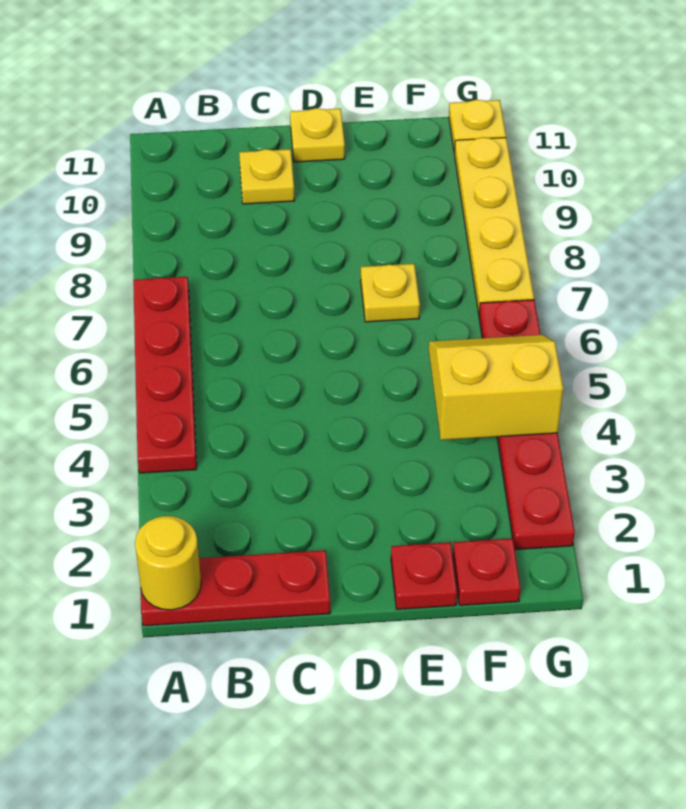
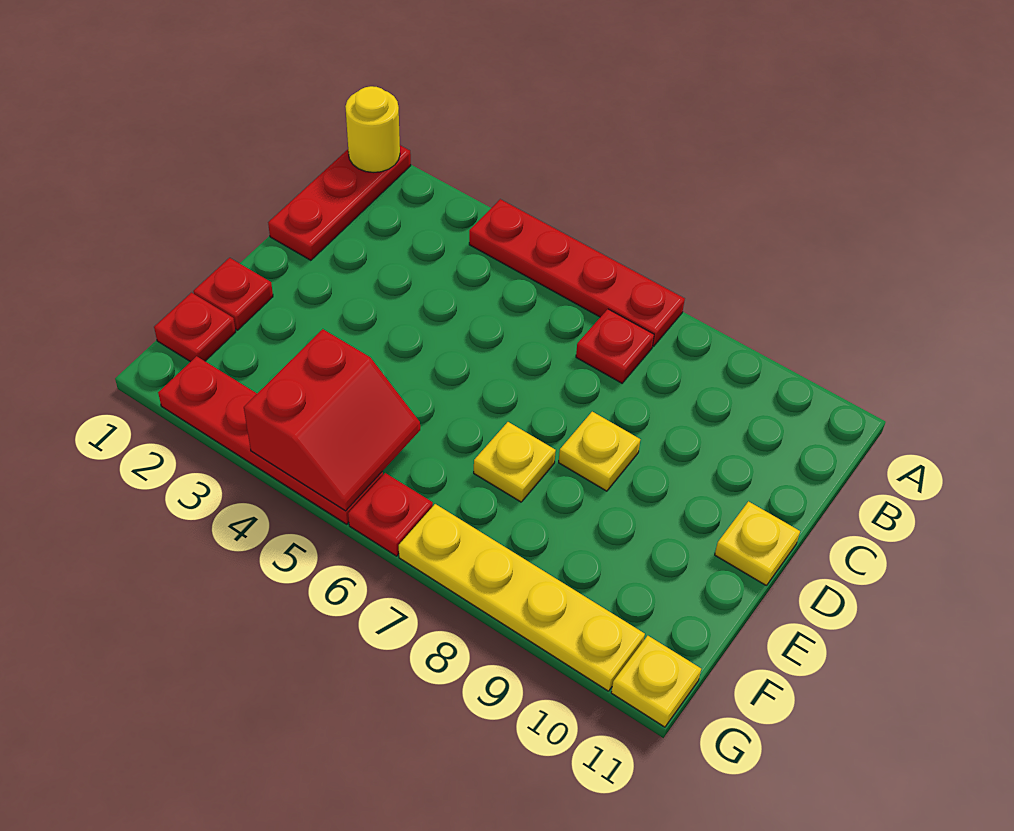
none -> red 1x1 plate [576,309,654,383]
yellow 1x1 plate [239,149,294,204] -> yellow 1x1 plate moved to [559,412,640,491]
yellow 2x2 slope [429,335,563,440] -> red 2x2 slope [244,329,420,511]

